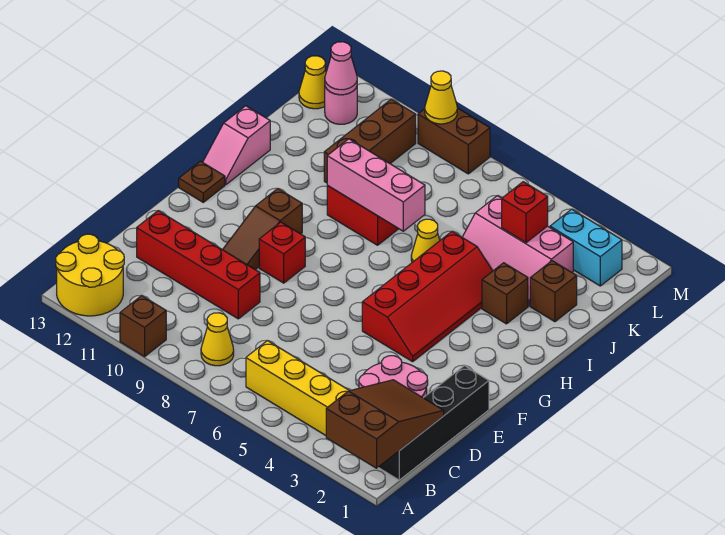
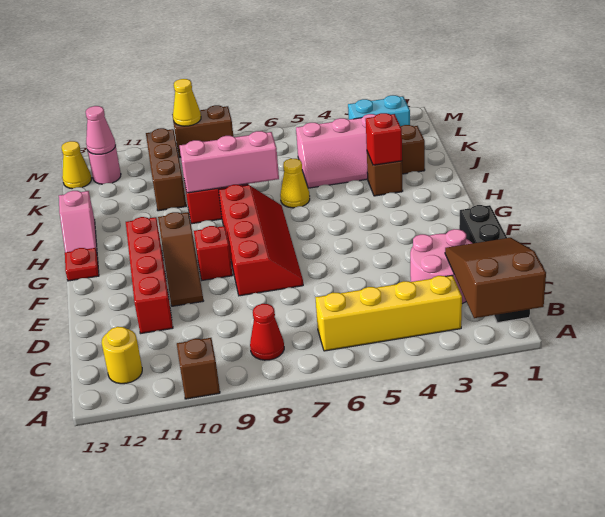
yellow 2x2 round brick [56,234,124,316] -> yellow 1x1 round brick [102,327,142,384]
yellow 1x1 cone [201,313,234,366] -> red 1x1 cone [250,304,284,360]
red 1x4 brick [137,211,260,319] -> red 1x4 brick turned to [126,217,173,334]
red 2x4 slope [362,231,492,362] -> red 2x4 slope moved to [219,185,303,296]
brown 1x1 plate [179,161,225,202] -> red 1x1 plate [65,248,99,281]
red 1x1 brick [502,182,548,243] -> red 1x1 brick moved to [366,113,402,165]

